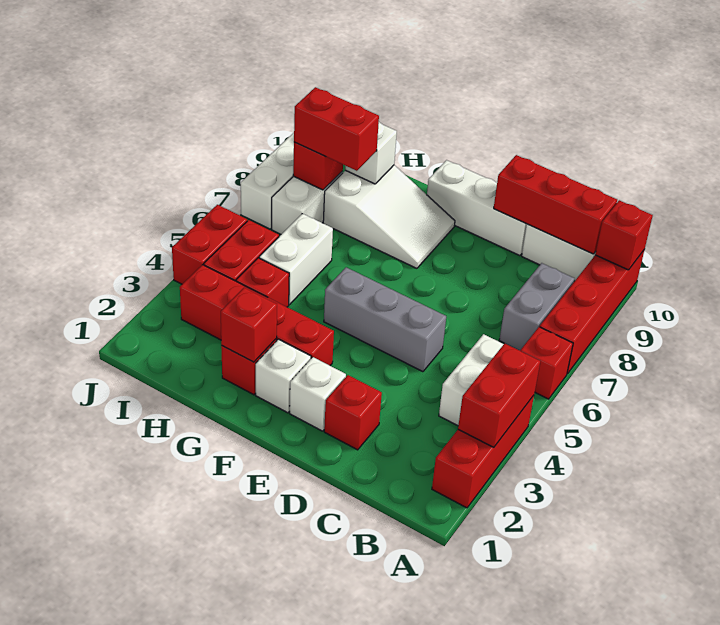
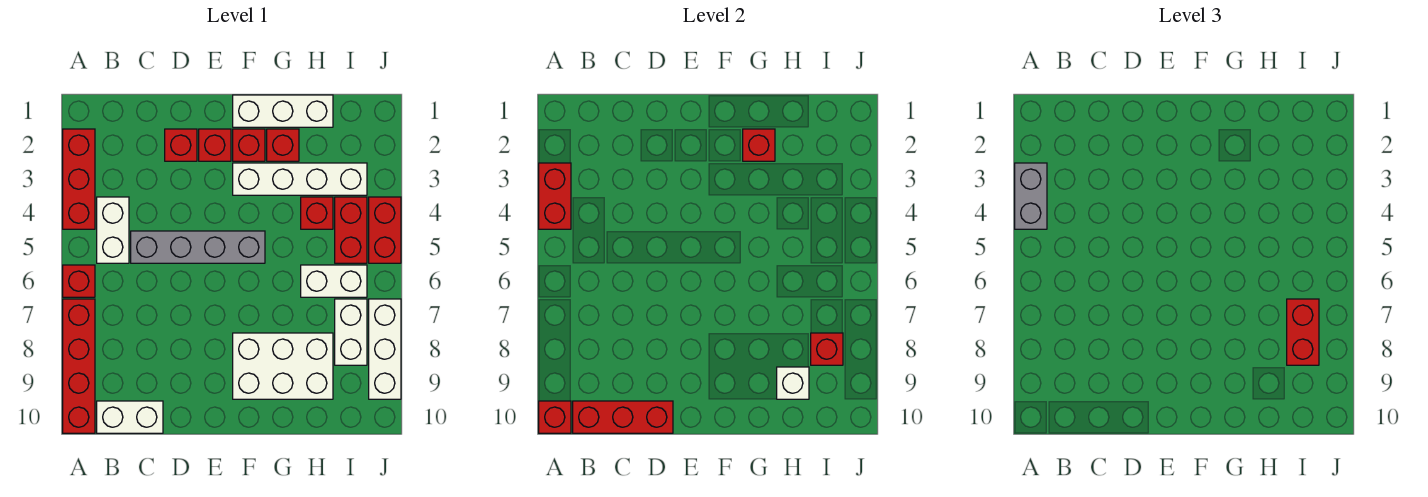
grey 1x2 brick [499,263,575,350] -> grey 1x2 brick moved to [1015,163,1047,229]
grey 1x3 brick [324,267,446,372] -> grey 1x4 brick [131,231,265,263]
white 1x3 brick [427,160,527,256] -> white 1x3 brick moved to [233,95,333,127]
white 1x1 brick [290,357,346,431] -> red 1x1 brick [199,129,231,161]
white 1x1 brick [256,339,311,413] -> red 1x1 brick [233,129,265,161]
red 1x4 brick [180,265,334,365] -> white 1x4 brick [233,163,367,195]
white 2x3 slope [323,165,455,268] -> white 2x3 brick [233,333,333,399]
white 1x2 brick [259,214,333,304] -> white 1x2 brick turned to [301,265,367,297]
red 1x2 brick [294,87,379,171] -> red 1x2 brick turned to [1287,299,1319,365]

